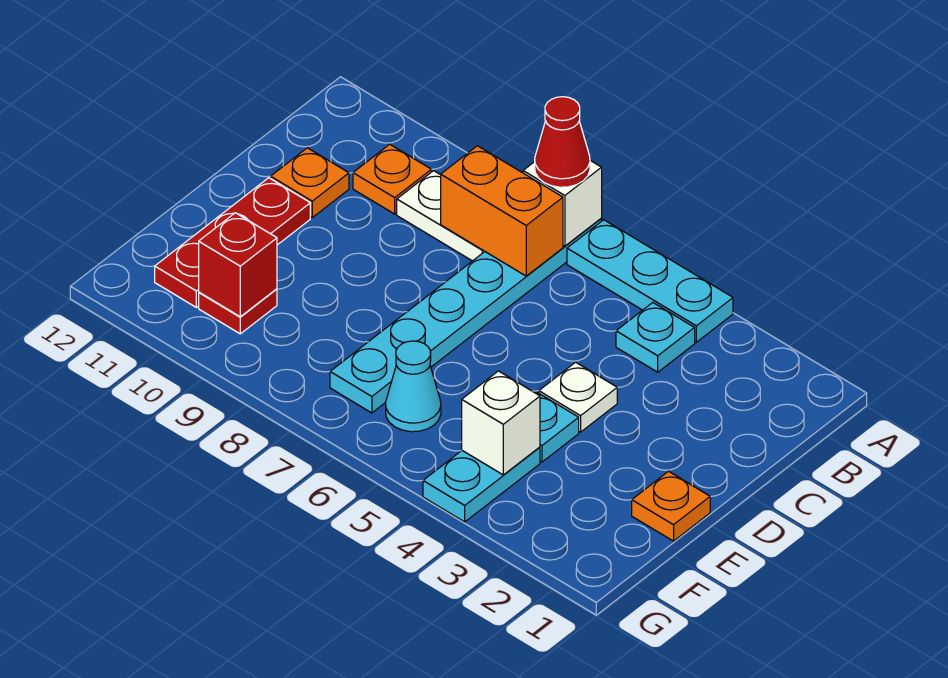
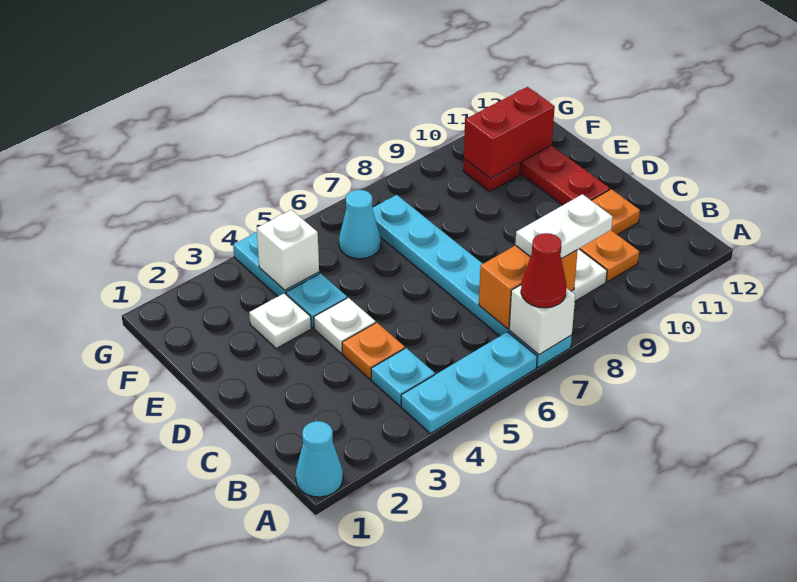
none -> cyan 1x1 cone [296,421,343,497]
none -> white 1x2 plate [515,194,613,259]
orange 1x1 plate [632,471,710,541] -> orange 1x1 plate moved to [342,323,405,379]
none -> white 1x1 plate [249,293,311,349]
red 1x1 brick [199,213,277,317] -> red 1x2 brick [464,87,555,178]

